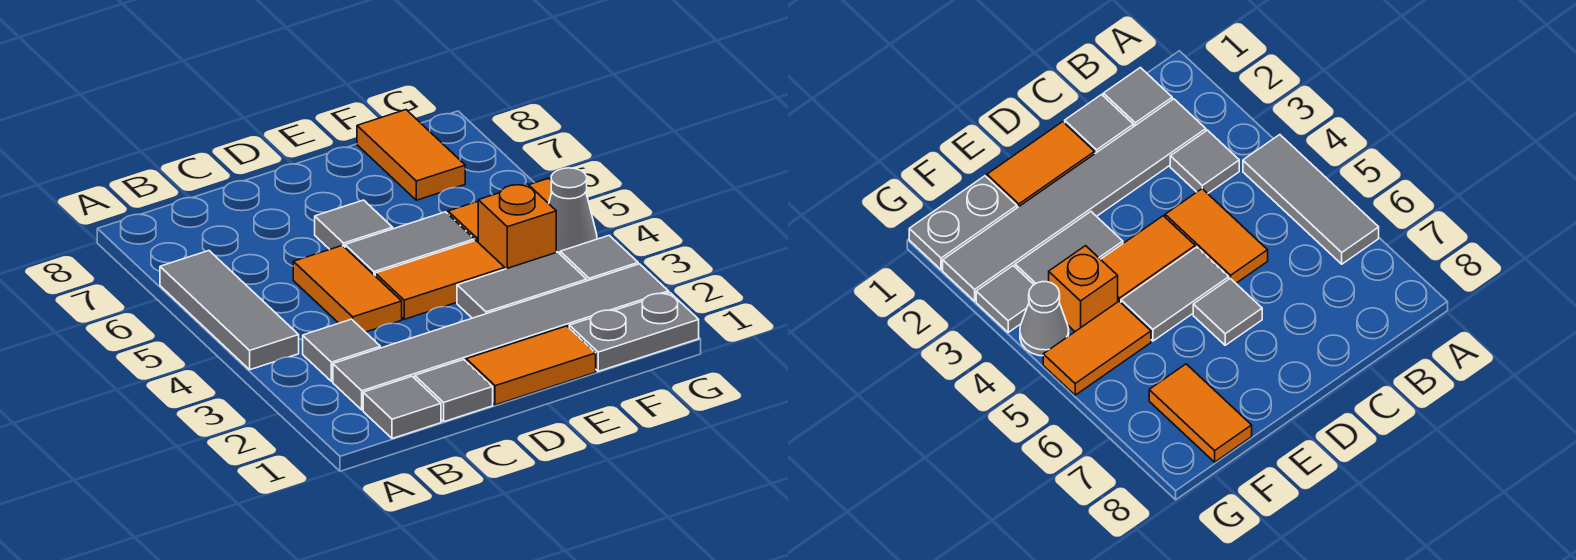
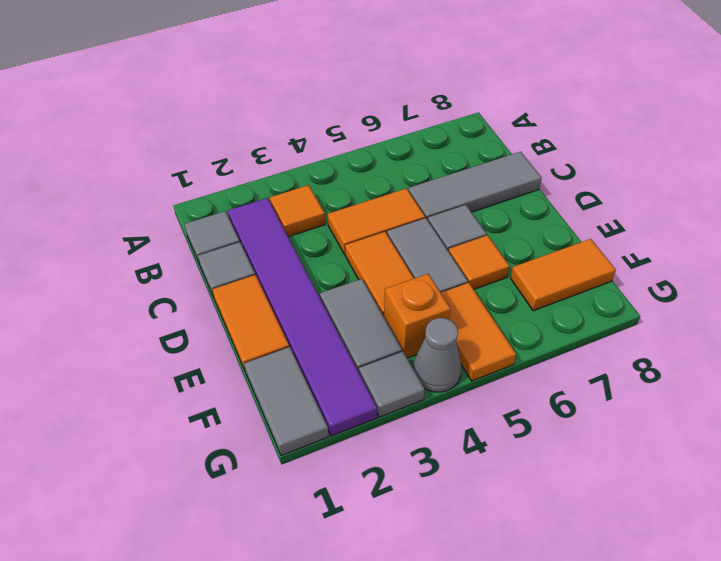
grey 1x3 tile [160,251,299,370] -> grey 1x3 tile moved to [408,152,542,220]
grey 1x6 tile [333,264,669,410] -> purple 1x6 tile [228,198,377,436]
grey 1x1 tile [303,319,380,381] -> orange 1x1 tile [270,185,325,237]
none -> orange 1x1 tile [449,235,510,289]
grey 1x2 plate [569,292,699,371] -> grey 1x2 tile [244,347,328,456]

